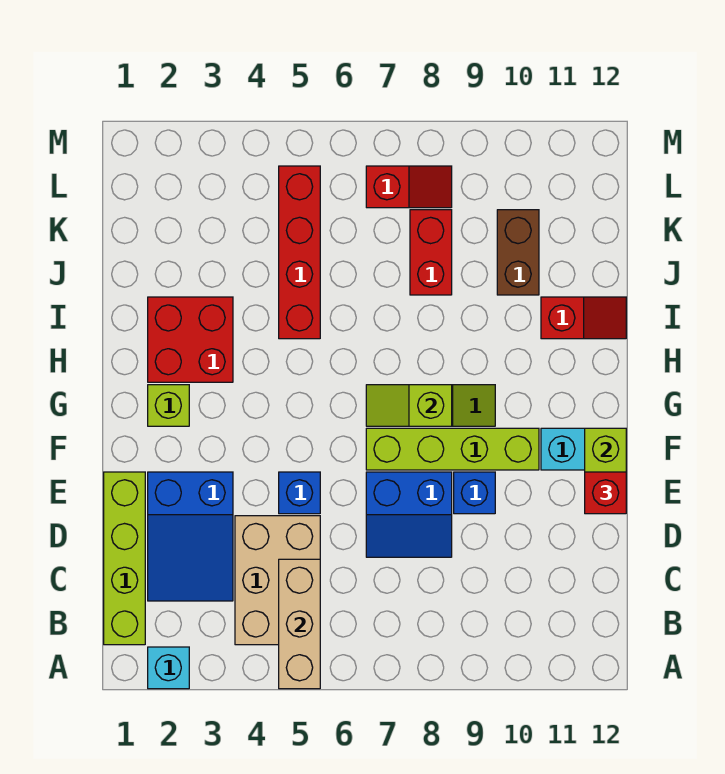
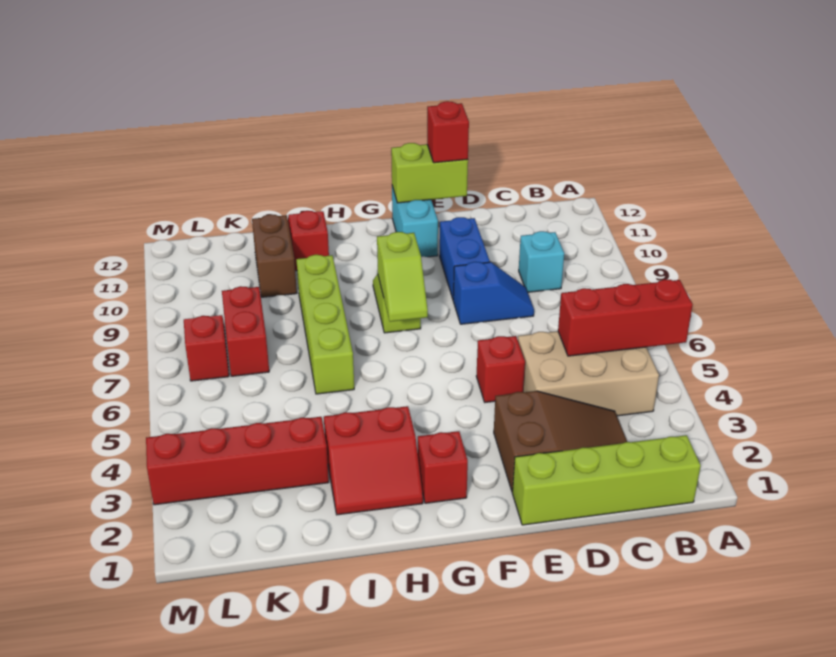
cyan 1x1 brick [148,647,189,689] -> cyan 1x1 brick moved to [519,231,564,292]
tan 1x3 brick [279,559,320,689] -> red 1x3 brick [558,279,693,356]
blue 2x3 slope [148,472,233,601] -> brown 2x3 slope [494,391,627,492]
blue 2x2 slope [366,472,452,557] -> blue 1x2 slope [453,262,534,324]
blue 1x1 brick [279,472,320,514] -> red 1x1 brick [476,336,525,402]
blue 1x1 brick [454,472,495,514] -> blue 1x2 brick [440,217,490,299]
lime 1x4 brick [366,428,539,470] -> lime 1x4 brick moved to [296,255,354,394]
lime 1x1 brick [148,385,189,426] -> red 1x1 brick [418,431,468,503]
red 2x2 brick [148,297,233,382] -> red 2x2 slope [324,406,423,515]
red 1x4 brick [279,166,320,339] -> red 1x4 brick moved to [146,417,329,505]
red 1x2 brick [410,210,452,295] -> red 1x2 brick turned to [222,286,269,376]
brown 1x2 brick [497,210,539,295] -> brown 1x2 brick turned to [252,214,297,297]

